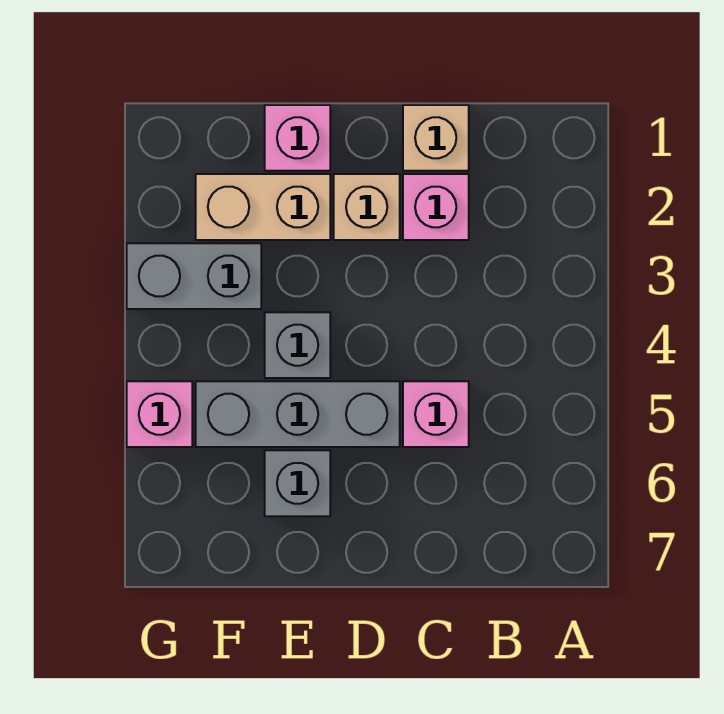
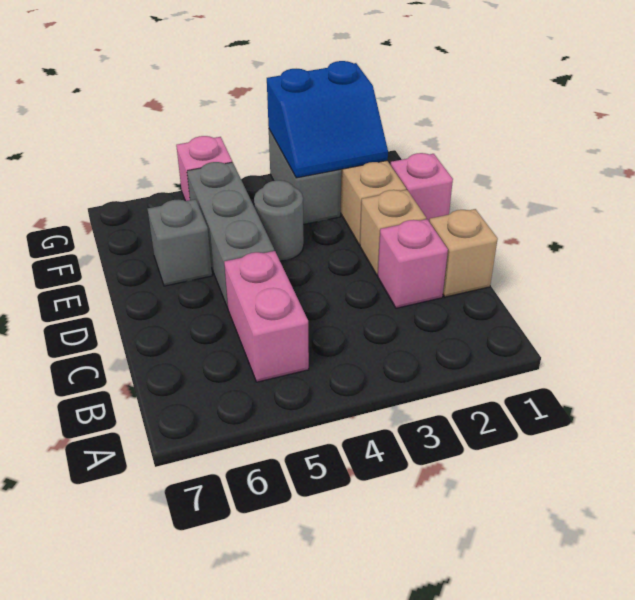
pink 1x1 brick [403,381,469,447] -> pink 1x2 brick [224,251,309,382]
grey 1x1 brick [265,312,330,378] -> grey 1x1 round brick [254,180,304,261]
none -> blue 2x2 slope [267,61,388,178]

